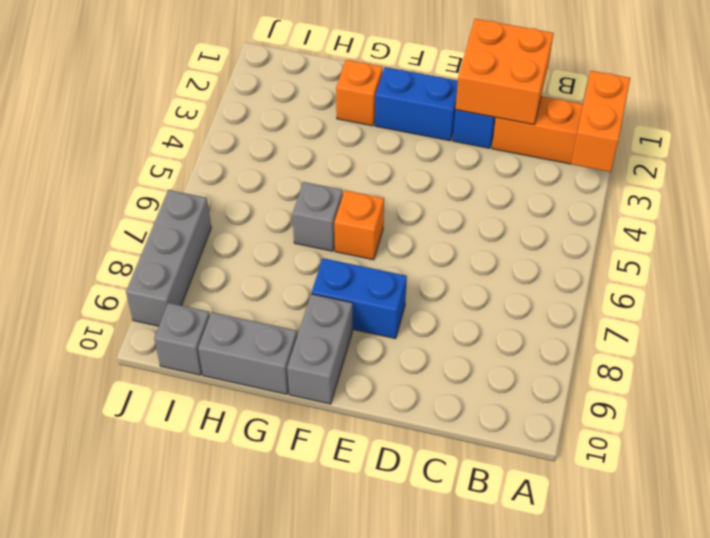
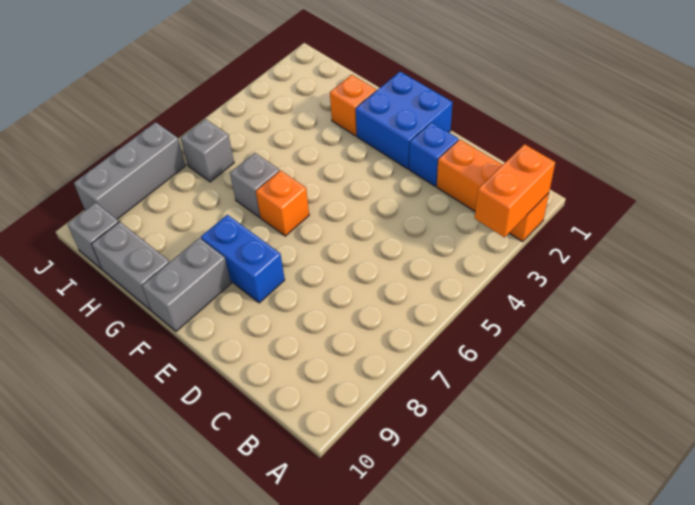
orange 2x2 brick [455,19,554,125] -> none
blue 1x2 brick [375,67,458,141] -> blue 2x2 brick [356,72,453,169]
none -> grey 1x1 brick [181,119,234,182]

